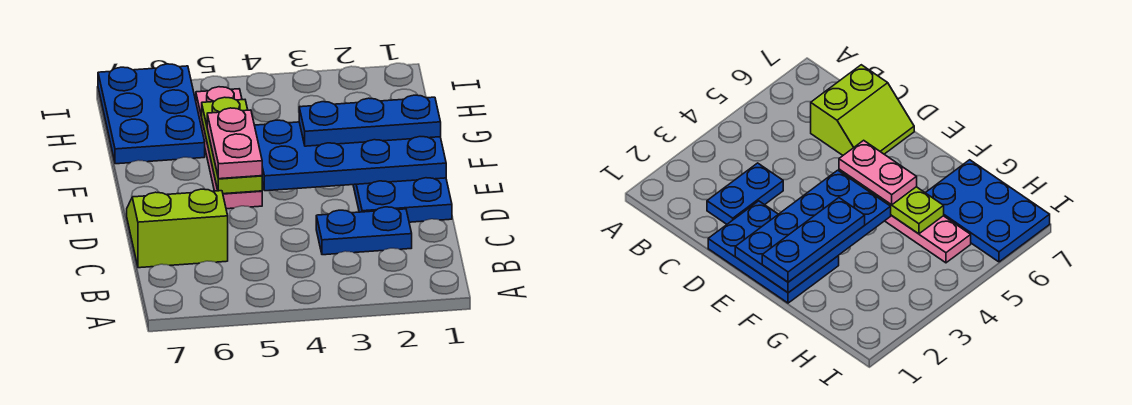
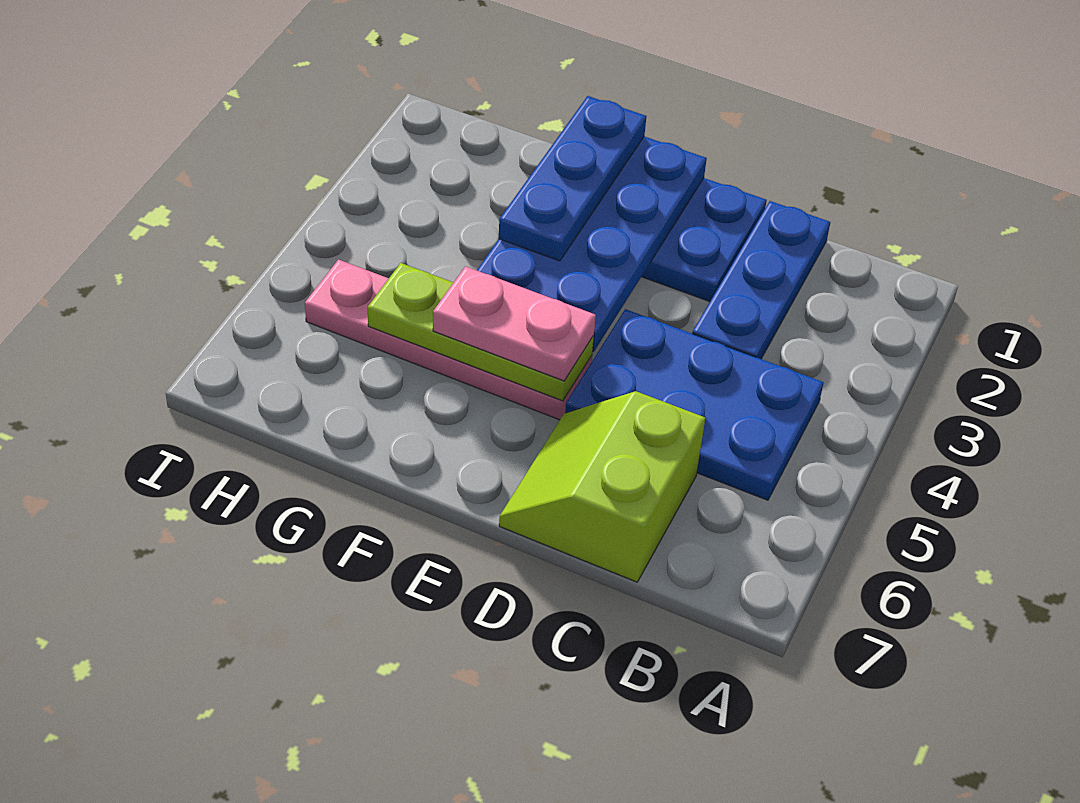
blue 1x2 plate [316,207,412,255] -> blue 1x3 plate [692,201,830,359]
blue 2x3 plate [98,64,205,164] -> blue 2x3 plate moved to [565,309,824,500]

